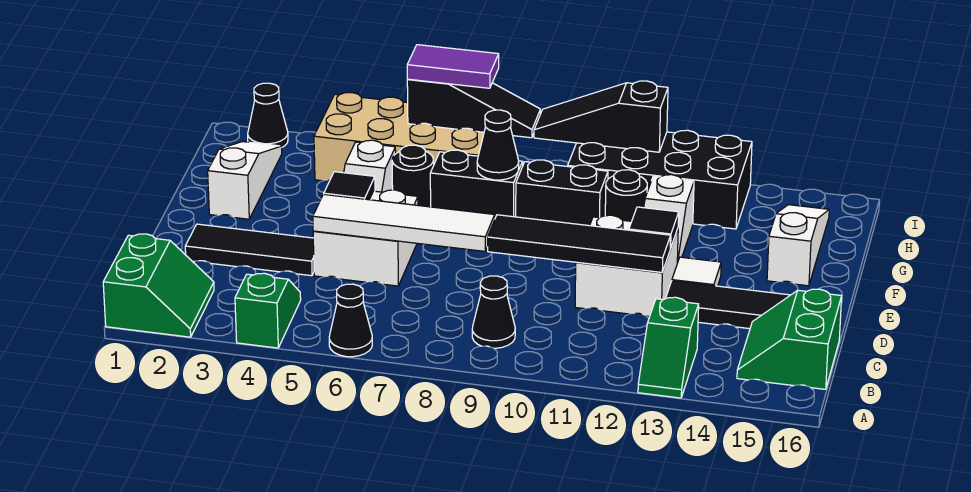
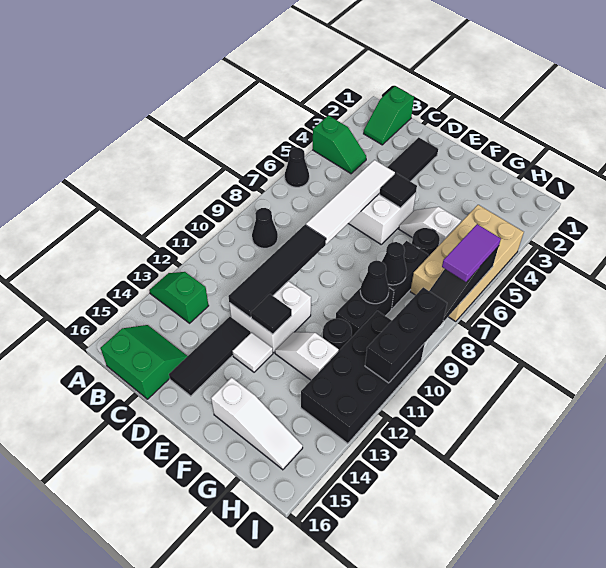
green 2x2 slope [103,234,214,337] -> green 1x2 slope [364,86,414,145]
white 1x3 slope [208,142,282,219] -> none
black 1x1 cone [248,83,288,147] -> black 1x1 cone moved to [360,261,389,304]
black 1x3 slope [534,81,668,152] -> black 1x3 brick [365,287,447,383]

